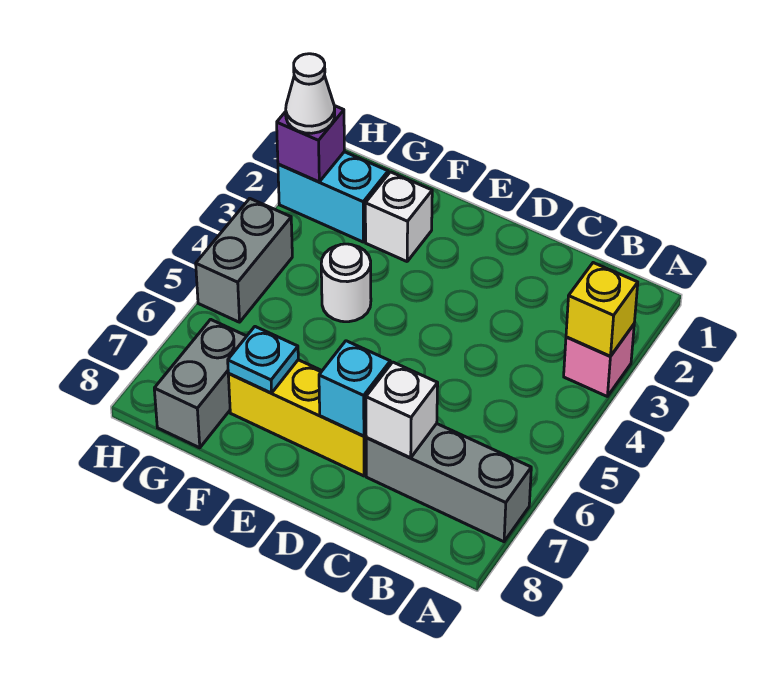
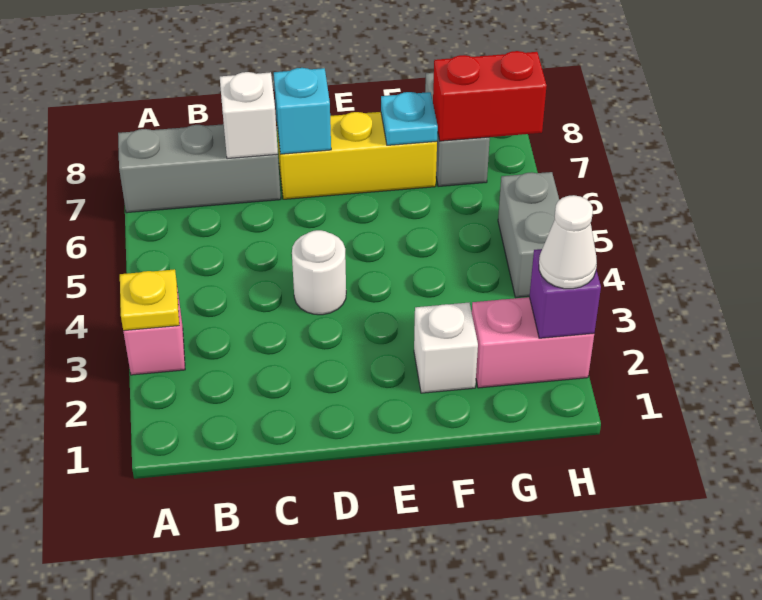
yellow 1x1 brick [566,263,638,356] -> yellow 1x1 plate [120,269,179,331]
white 1x1 round brick [321,244,371,322] -> white 1x1 round brick moved to [292,230,346,315]
cyan 1x2 brick [278,152,388,242] -> pink 1x2 brick [472,297,594,388]
none -> red 1x2 brick [433,51,547,141]

